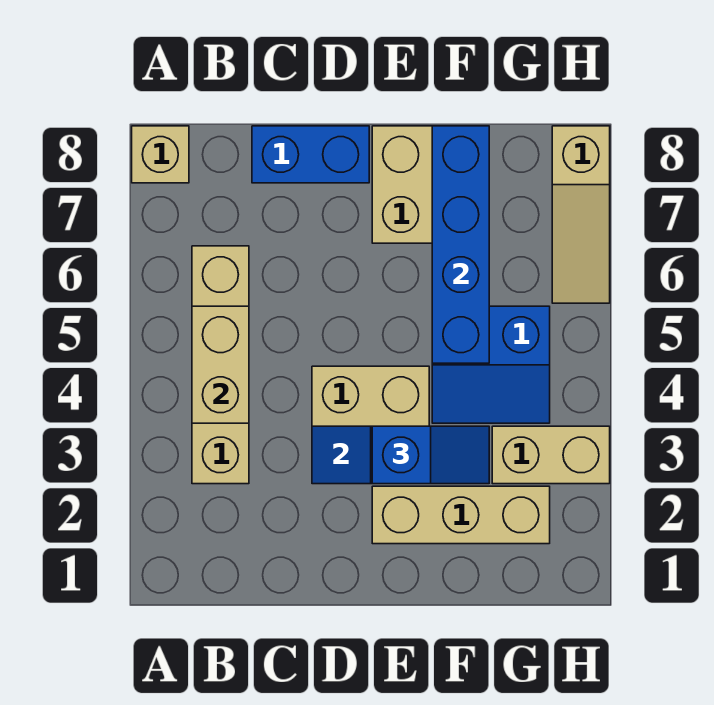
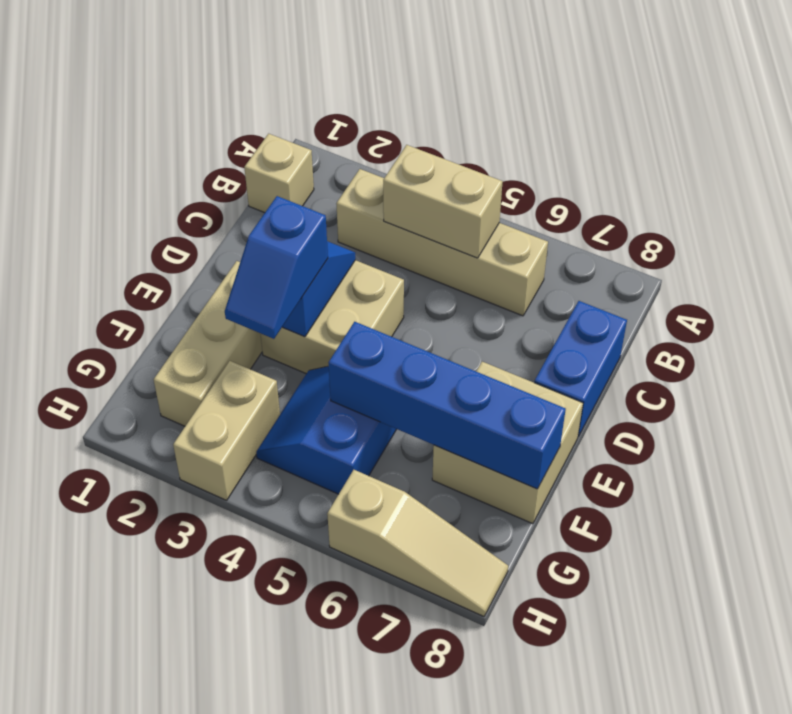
tan 1x1 brick [132,126,189,183] -> tan 1x1 brick moved to [244,134,314,213]
tan 1x3 slope [552,126,610,303] -> tan 1x3 slope turned to [327,470,508,616]

